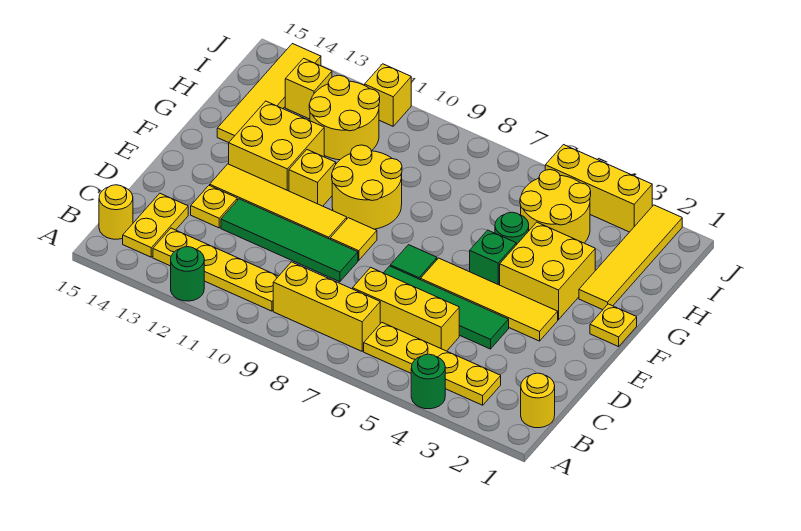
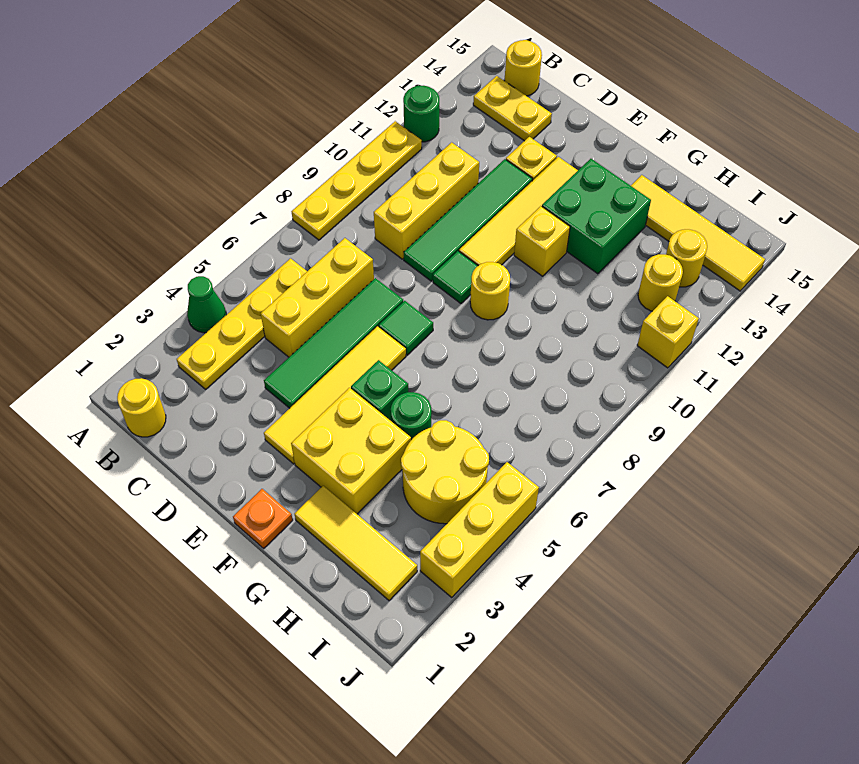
green 1x1 round brick [411,354,445,409] -> green 1x1 cone [187,276,226,333]
yellow 1x3 brick [273,262,380,351] -> yellow 1x3 brick moved to [374,142,479,259]
yellow 1x4 plate [153,228,278,311] -> yellow 1x4 plate moved to [292,121,422,240]
yellow 1x1 tile [330,218,377,260] -> green 1x1 tile [433,251,478,304]
yellow 1x1 plate [590,304,637,347] -> orange 1x1 plate [233,489,293,548]
yellow 2x2 round brick [332,145,402,229] -> yellow 1x1 round brick [470,262,510,320]
yellow 2x2 brick [229,101,324,191] -> green 2x2 brick [542,159,651,274]
yellow 1x4 tile [579,205,682,310] -> yellow 1x3 tile [294,486,417,601]
yellow 2x2 round brick [309,75,380,160] -> yellow 1x1 round brick [638,254,683,311]
yellow 1x1 brick [285,58,332,119] -> yellow 1x1 round brick [666,229,707,287]

